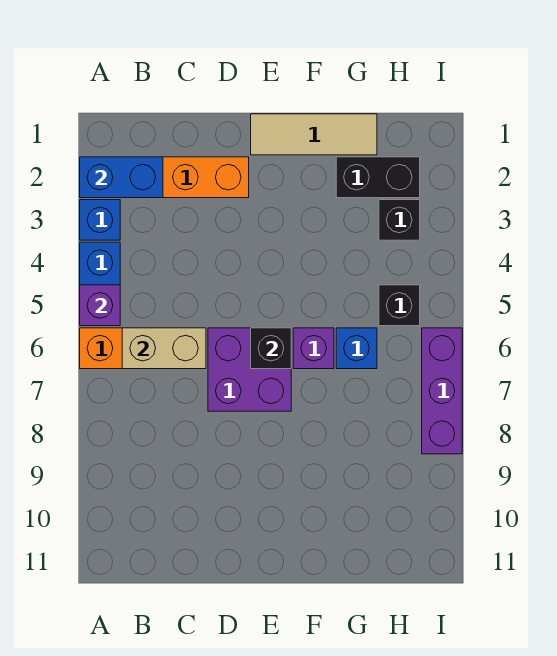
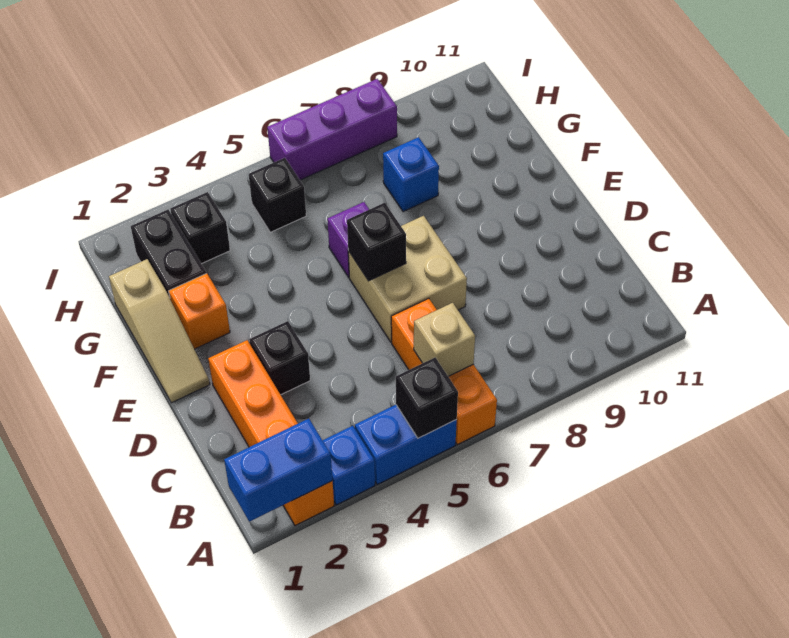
blue 1x2 brick [80,157,163,198] -> blue 1x2 brick turned to [224,419,333,522]
purple 1x1 brick [80,285,120,326] -> black 1x1 brick [396,358,458,438]
tan 1x2 brick [122,328,206,369] -> tan 1x1 brick [414,303,475,376]
none -> black 1x1 brick [249,321,310,395]
purple 2x2 brick [208,328,291,411] -> tan 2x2 brick [348,216,467,342]
tan 1x3 tile [251,114,377,155] -> tan 1x3 slope [109,259,210,403]
none -> orange 1x1 brick [169,273,230,349]
blue 1x1 brick [336,328,377,369] -> blue 1x1 brick moved to [383,137,439,212]

